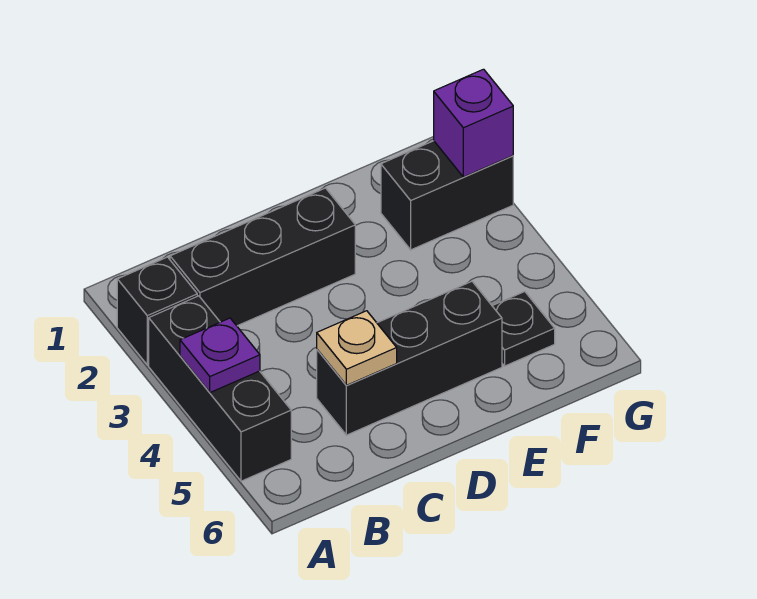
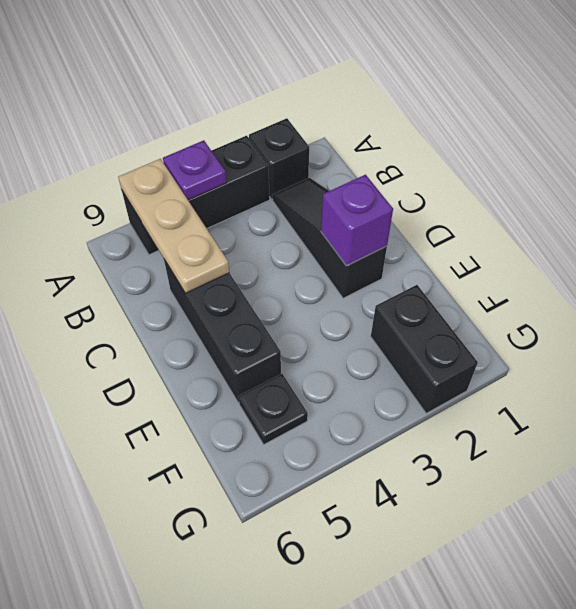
black 1x3 brick [170,188,355,326] -> black 1x3 slope [272,178,387,298]
tan 1x1 plate [317,311,397,385] -> tan 1x3 plate [118,159,229,293]
purple 1x1 brick [434,69,513,177] -> purple 1x1 brick moved to [321,175,393,266]

